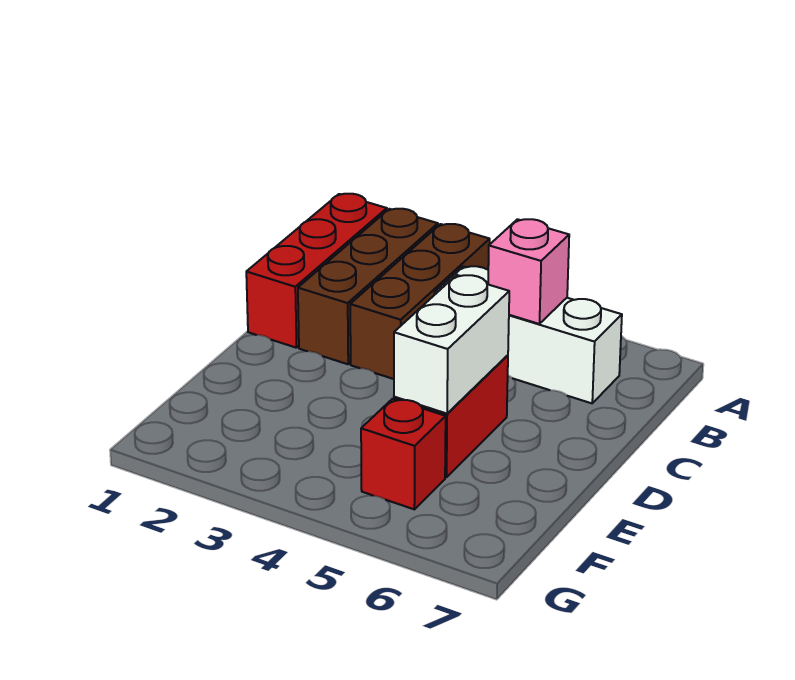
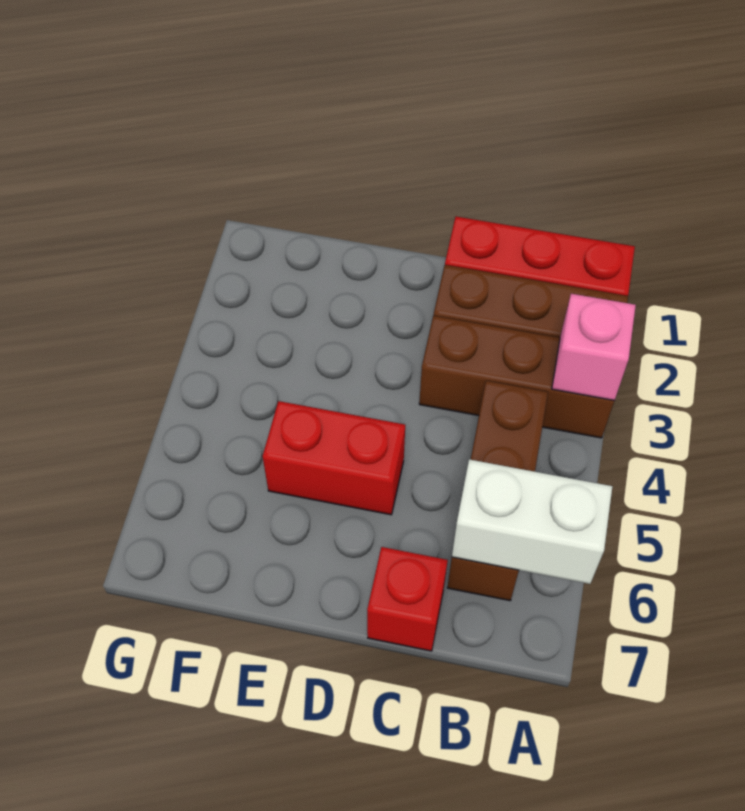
white 1x3 brick [434,266,622,403] -> brown 1x3 brick [447,381,548,601]
pink 1x1 brick [488,219,569,324] -> pink 1x1 brick moved to [552,294,636,400]
white 1x2 brick [394,275,509,414] -> white 1x2 brick moved to [452,459,612,584]
red 1x1 brick [361,399,446,509] -> red 1x1 brick moved to [367,547,448,651]

